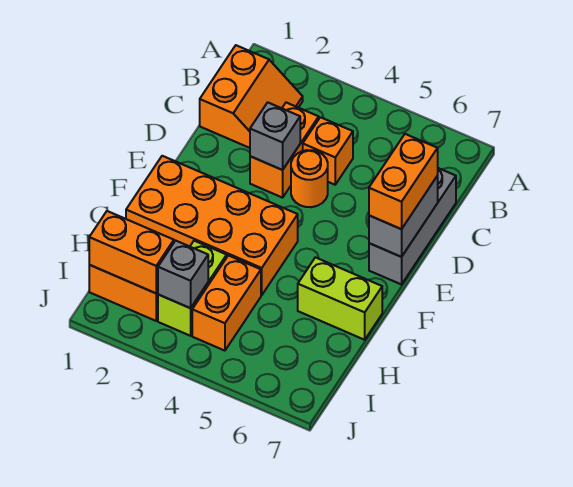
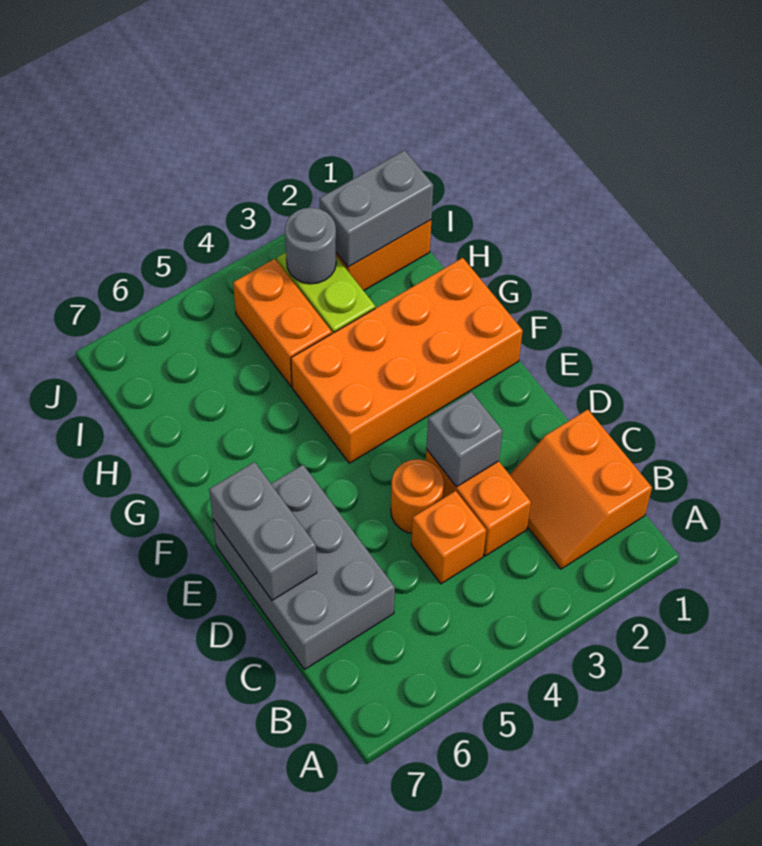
grey 1x3 brick [369,168,456,285] -> grey 2x3 brick [213,465,395,670]
orange 1x2 brick [369,134,438,229] -> none
lime 1x2 brick [298,257,382,340] -> none
orange 1x2 brick [89,211,174,293] -> grey 1x2 brick [320,150,433,267]
grey 1x1 brick [158,241,208,308] -> grey 1x1 round brick [285,208,336,284]

